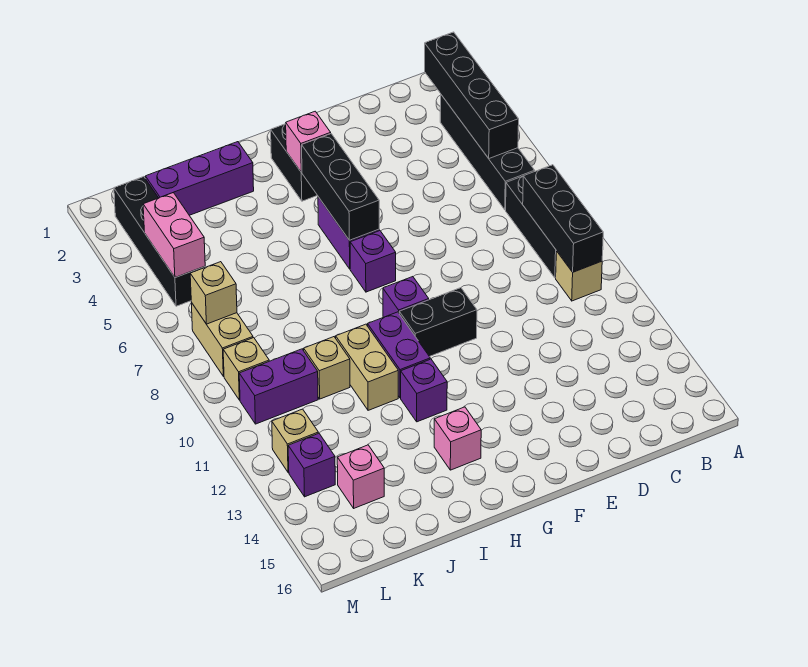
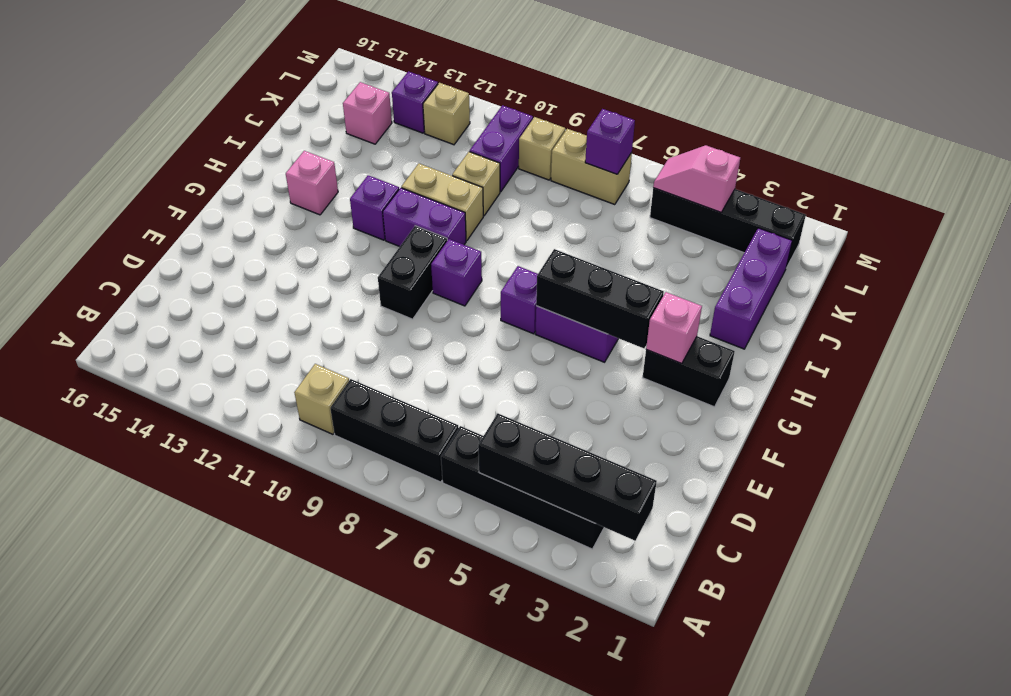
black 1x3 brick [523,165,603,272] -> none
pink 1x2 brick [143,192,205,278] -> pink 1x2 slope [653,145,740,212]
tan 1x1 brick [190,262,237,324] -> purple 1x1 brick [585,109,635,174]

